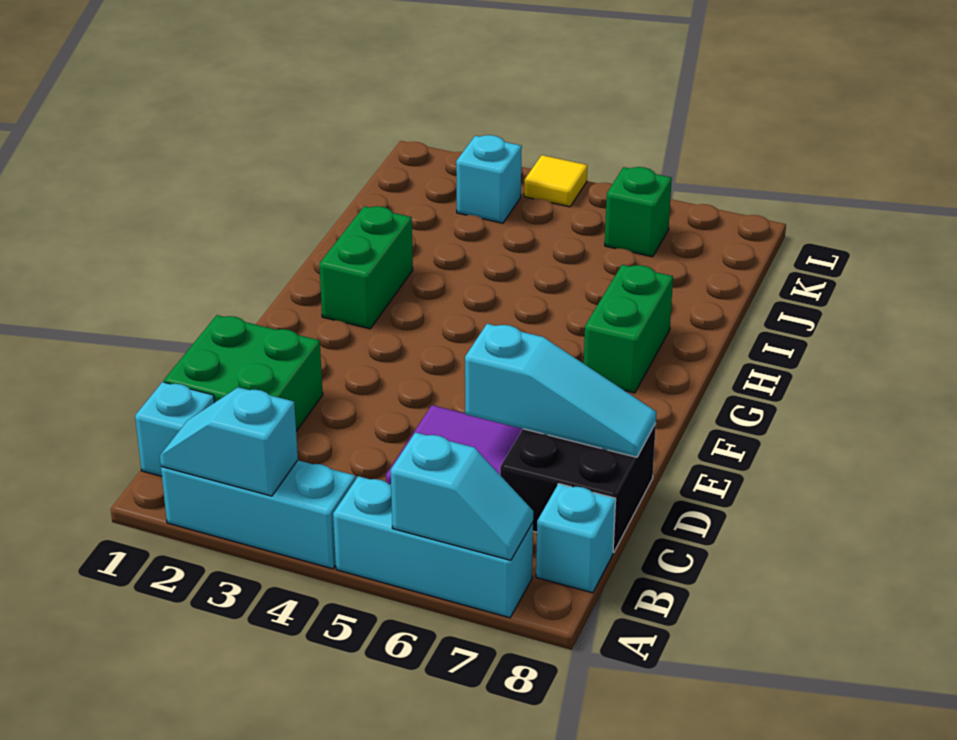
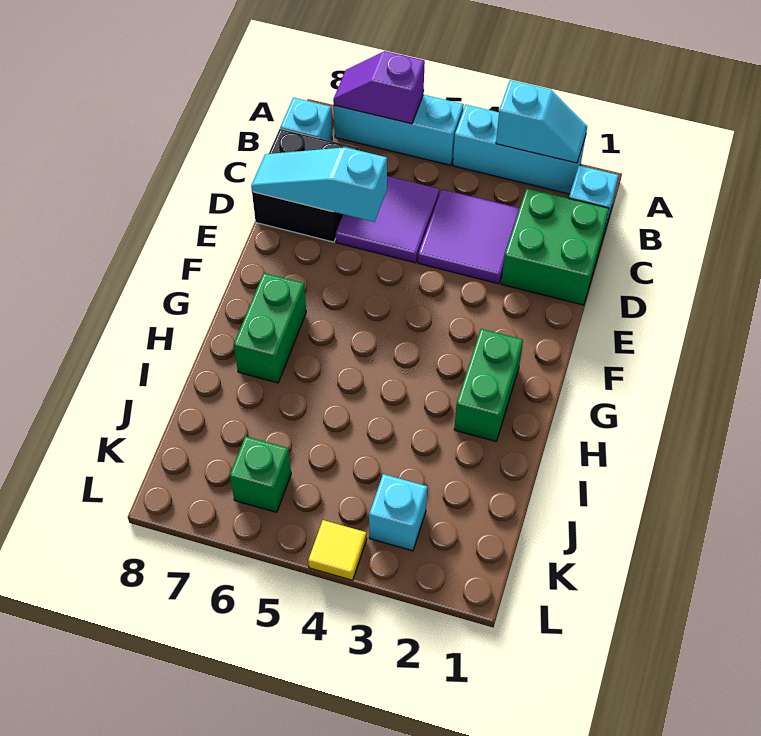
cyan 1x2 slope [391,432,533,560] -> purple 1x2 slope [333,51,425,124]
none -> purple 2x2 tile [418,189,520,284]

